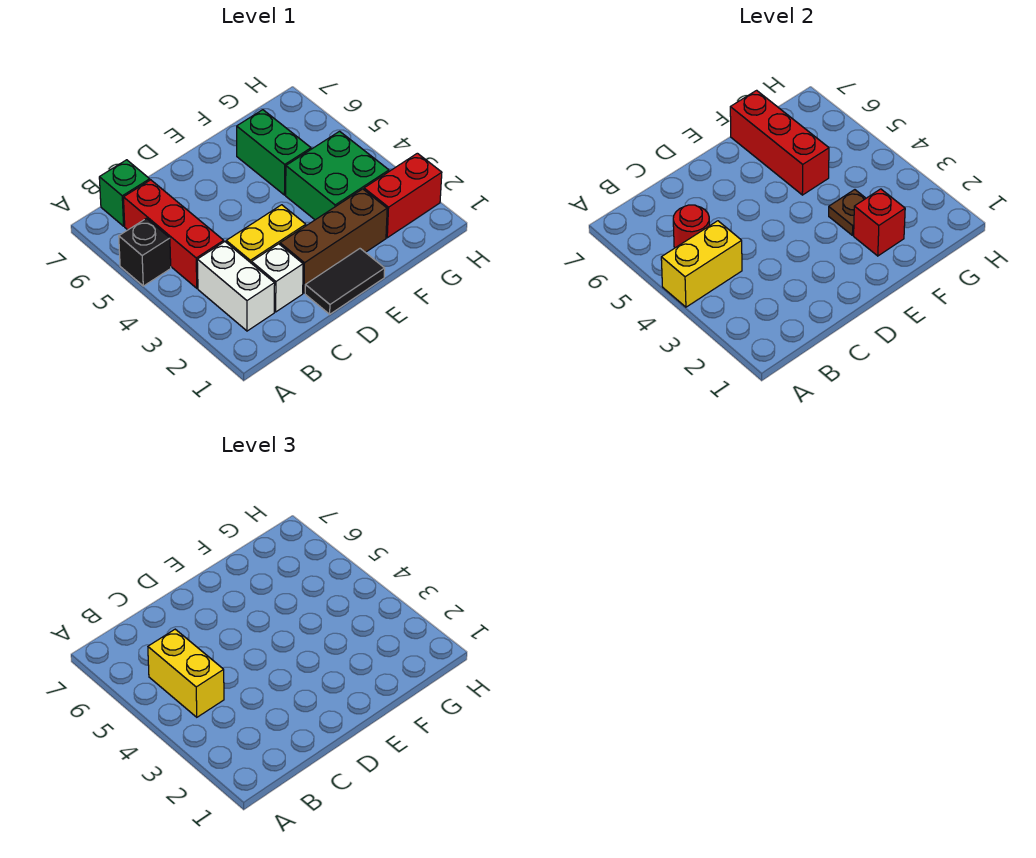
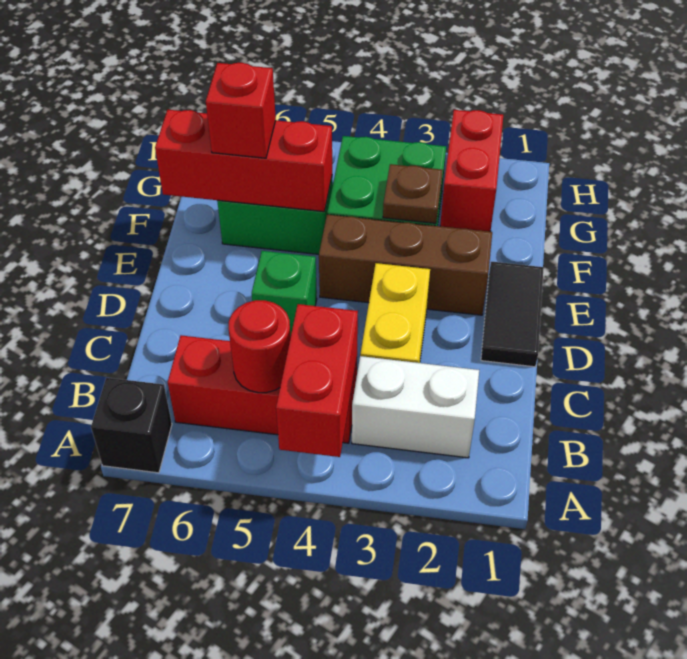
yellow 1x2 brick [661,221,742,307] -> red 1x2 brick [276,304,358,457]
black 1x1 brick [119,218,171,286] -> black 1x1 brick moved to [91,378,172,473]
yellow 1x2 brick [148,629,224,717] -> none
green 1x1 brick [99,160,150,226] -> green 1x1 brick moved to [252,251,317,336]
white 1x1 brick [252,244,303,312] -> none
brown 1x3 brick [280,189,387,293] -> brown 1x3 brick turned to [319,214,492,315]
red 1x1 brick [854,189,905,256] -> red 1x1 brick moved to [206,63,276,158]

